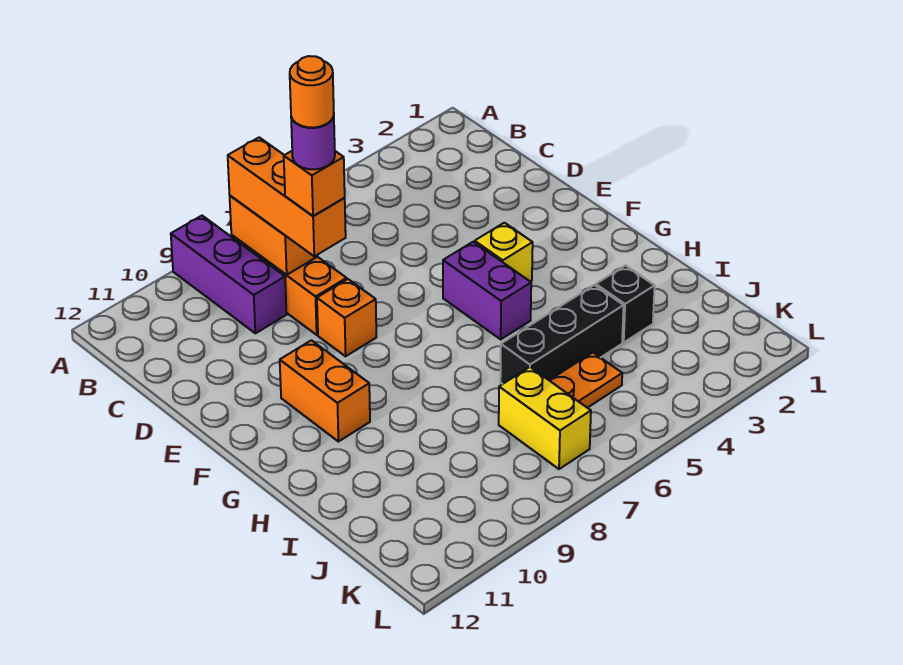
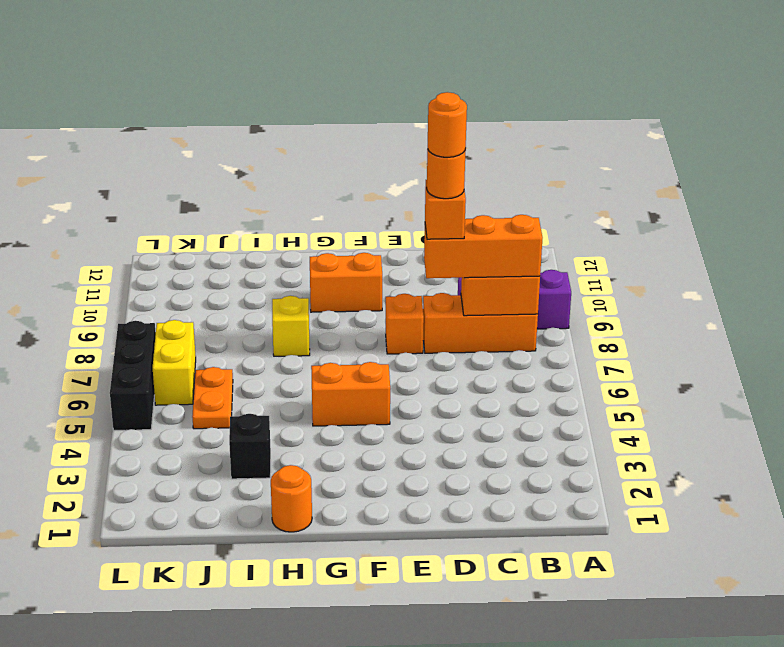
purple 1x1 round brick [291,116,335,169] -> orange 1x1 round brick [427,149,466,199]
yellow 1x1 brick [475,223,533,282] -> yellow 1x1 brick moved to [272,296,310,356]
purple 1x2 brick [443,242,531,339] -> orange 1x2 brick [311,362,390,426]
none -> orange 1x1 round brick [271,465,312,532]
black 1x3 brick [500,285,624,384] -> black 1x3 brick moved to [110,321,156,430]
yellow 1x2 brick [499,367,591,469] -> yellow 1x2 brick turned to [153,320,196,405]

